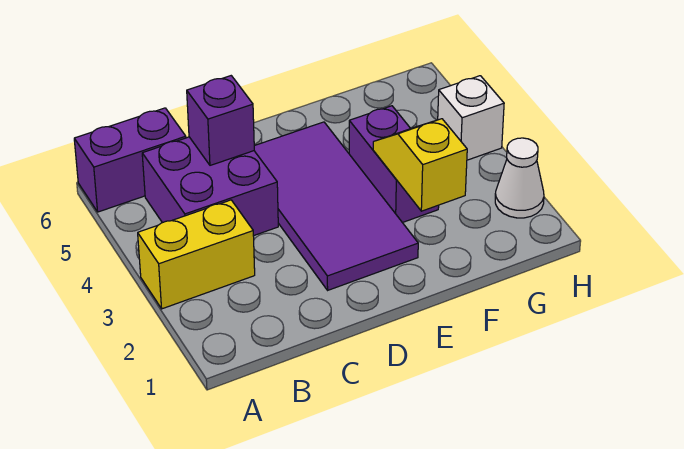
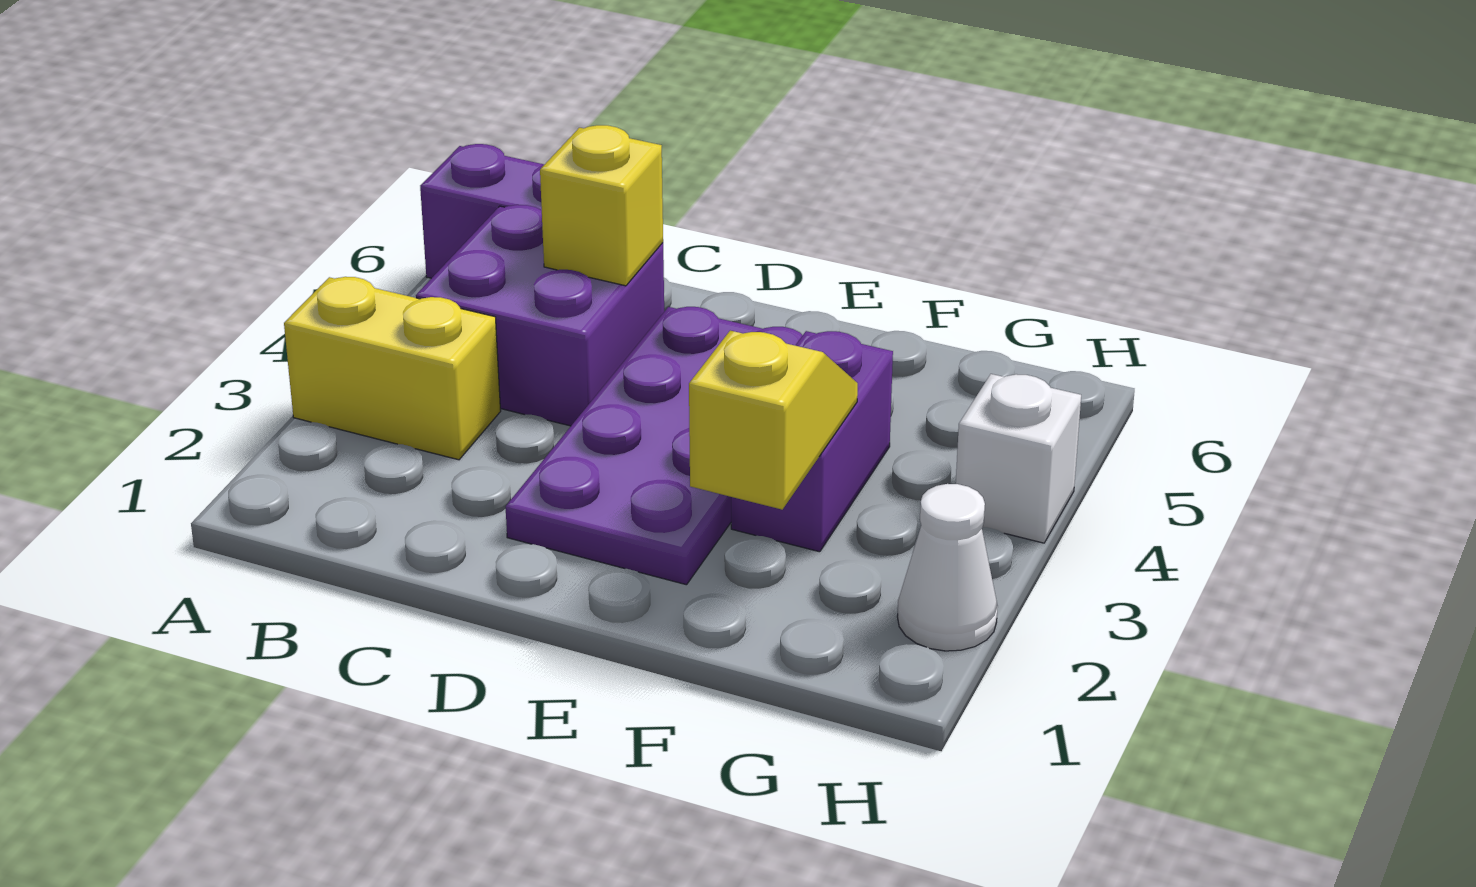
purple 1x1 brick [187,76,254,165] -> yellow 1x1 brick [540,125,663,286]
purple 2x4 tile [254,122,418,290] -> purple 2x4 plate [505,307,803,585]

